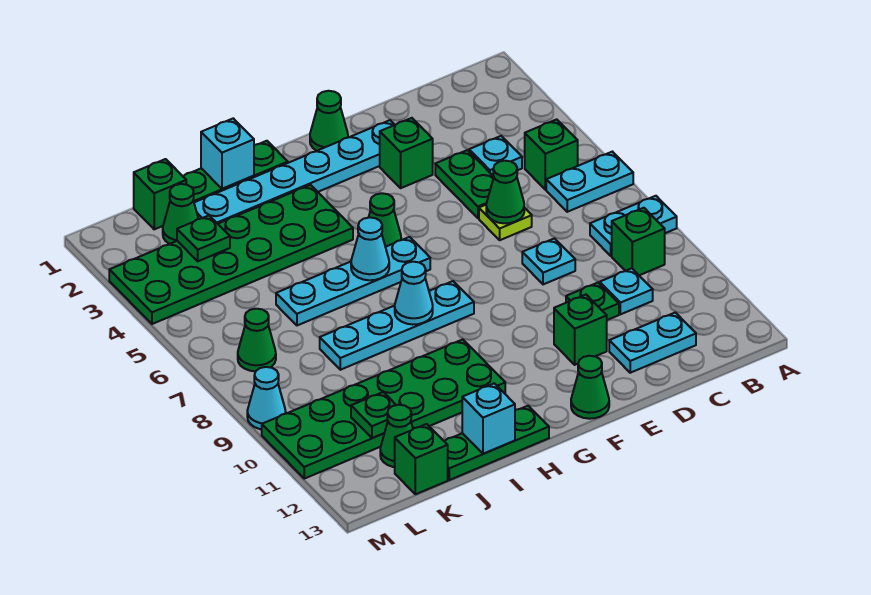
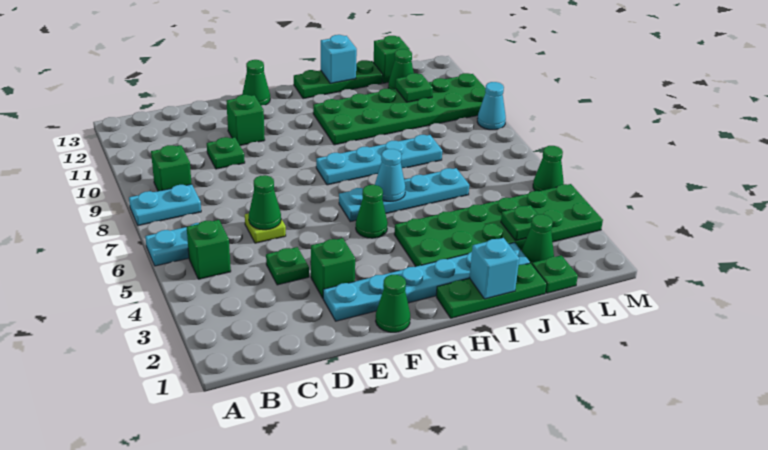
cyan 1x1 plate [469,136,522,175] -> none
cyan 1x1 plate [600,268,653,314] -> none
cyan 1x2 plate [609,312,696,373] -> none
green 1x2 plate [435,150,494,218] -> green 1x1 plate [266,247,309,285]
cyan 1x1 plate [522,238,575,284] -> none
cyan 1x1 cone [395,262,433,325] -> none
green 1x1 brick [134,159,186,229] -> green 1x1 plate [532,255,578,293]
green 1x1 cone [238,309,276,371] -> green 1x1 cone moved to [533,146,564,191]

